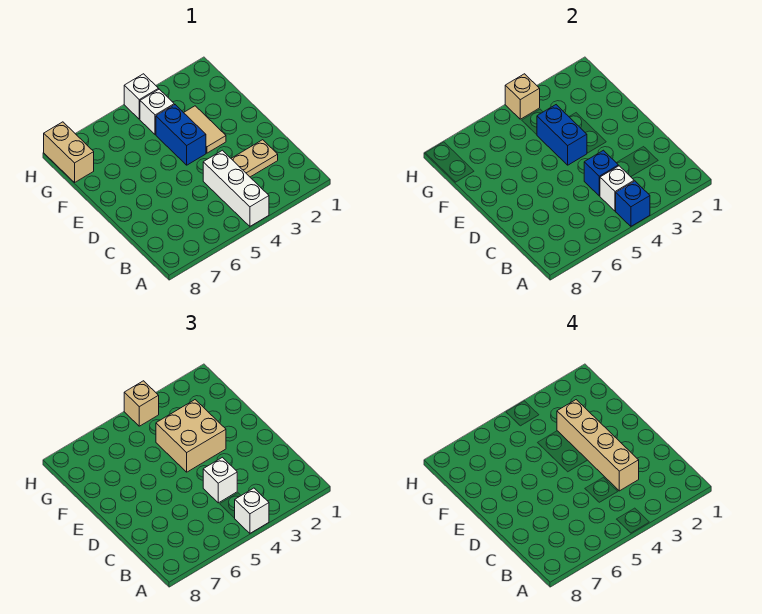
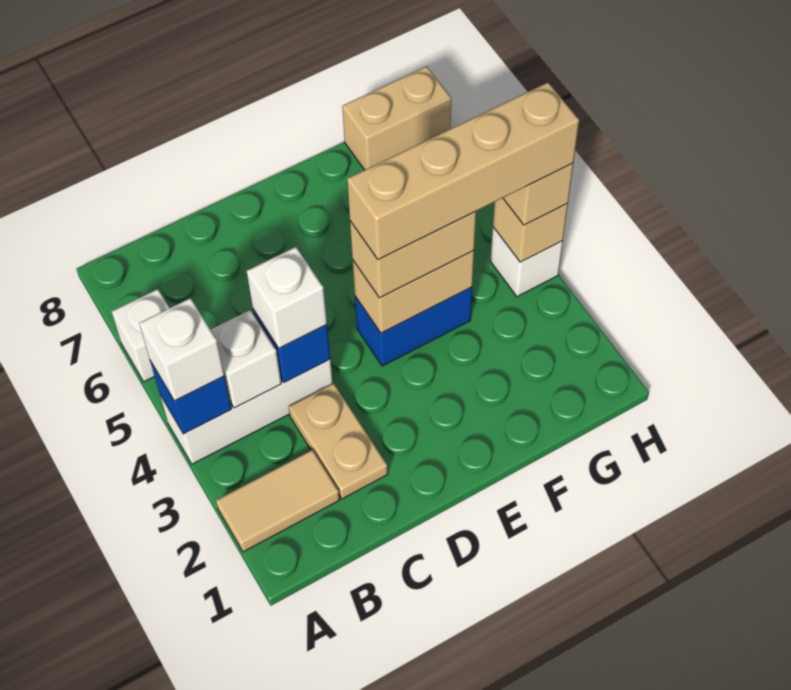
tan 1x4 brick [557,400,639,491] -> tan 1x4 brick moved to [347,83,579,260]
tan 1x2 tile [184,106,226,153] -> tan 1x2 tile moved to [216,450,339,552]
tan 2x2 brick [156,400,226,472] -> tan 1x2 brick [350,212,476,298]
blue 1x2 brick [537,105,587,165] -> tan 1x2 brick [352,251,474,333]
white 1x1 brick [140,89,174,135] -> white 1x1 brick moved to [111,289,169,382]

